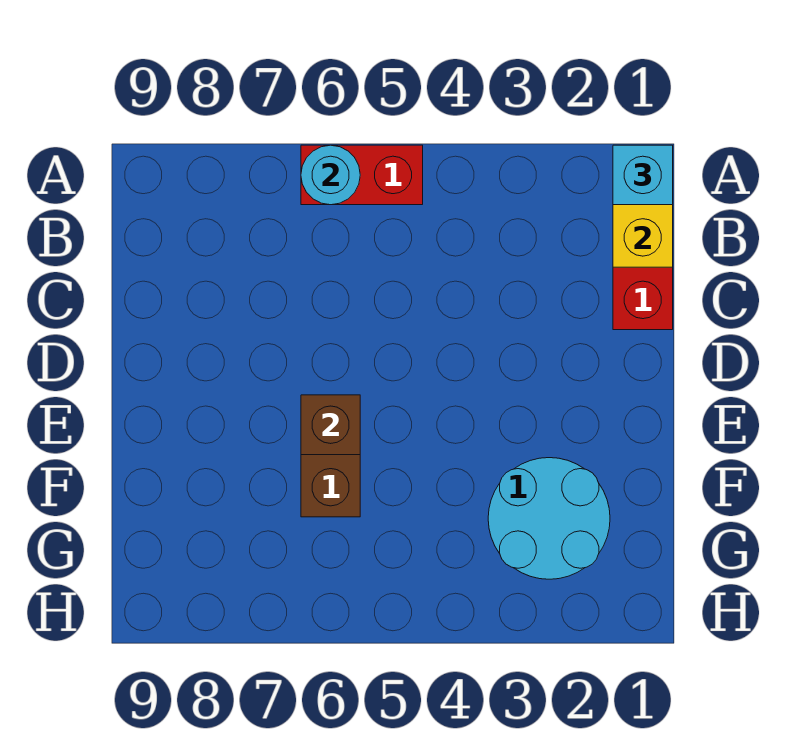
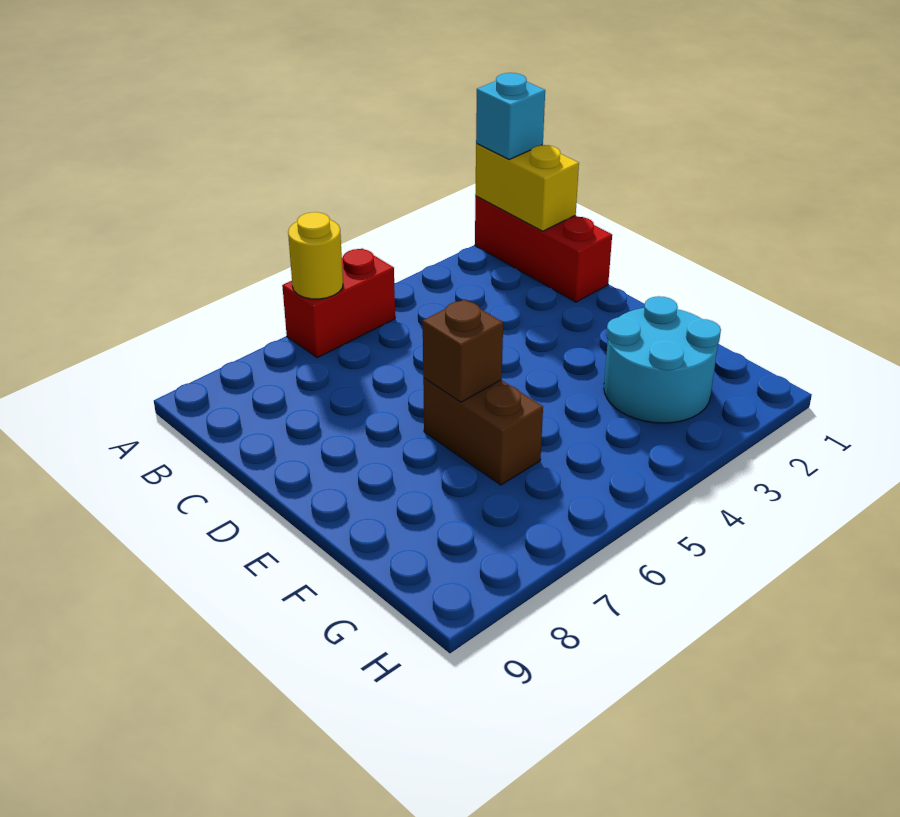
cyan 1x1 round brick [301,145,360,205] -> yellow 1x1 round brick [288,212,343,299]

